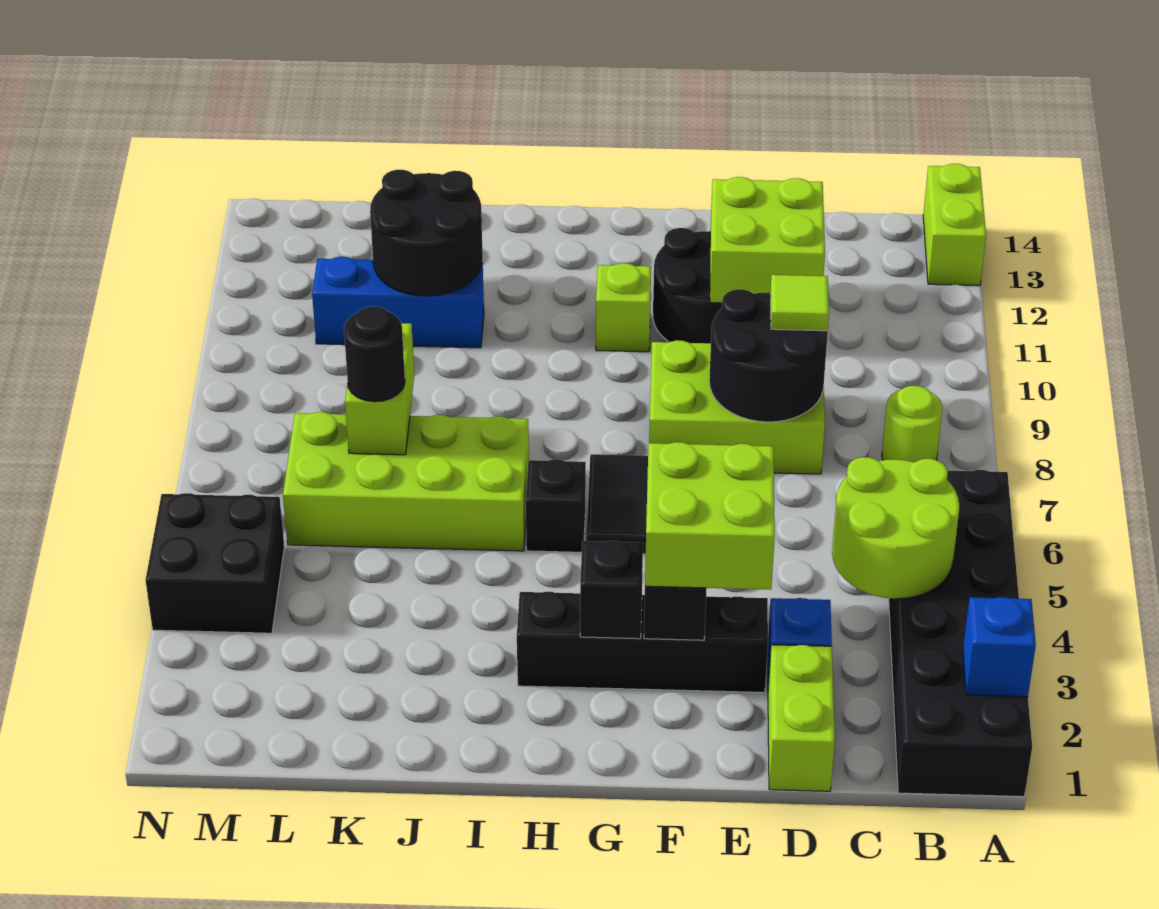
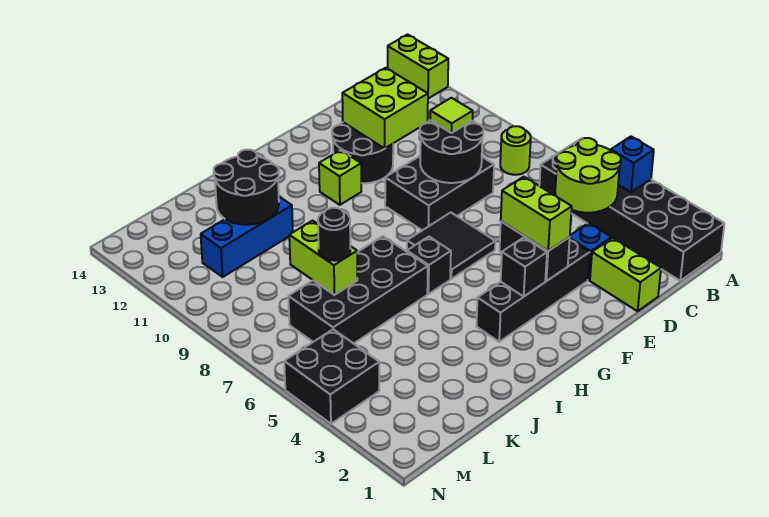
blue 1x1 brick [963,597,1036,697] -> blue 1x1 brick moved to [611,137,654,192]
lime 2x3 brick [649,340,825,474] -> black 2x3 brick [385,156,494,230]
lime 2x2 brick [645,442,775,590] -> lime 1x2 brick [501,177,572,251]
lime 2x4 brick [283,412,529,551] -> black 2x4 brick [288,236,428,344]

